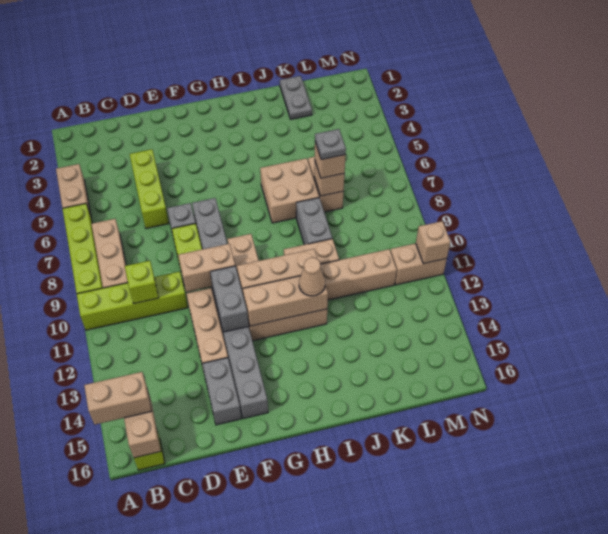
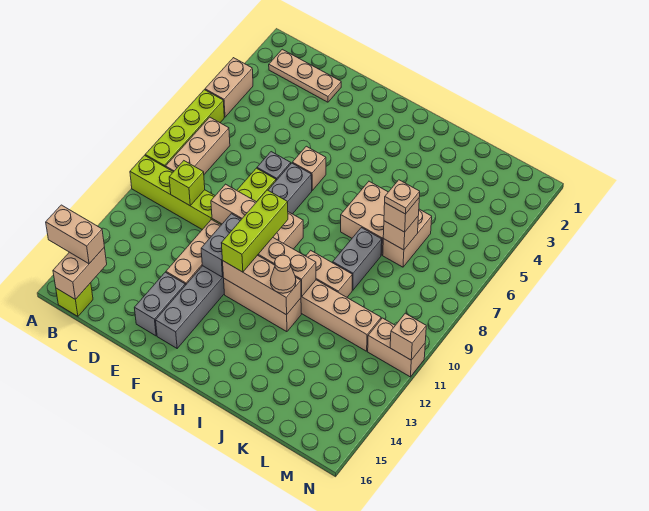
none -> tan 1x3 plate [269,49,341,102]
lime 1x3 brick [130,149,169,228] -> lime 1x3 brick moved to [221,190,288,272]
none -> tan 1x1 brick [292,146,326,190]
grey 1x2 plate [280,76,312,119] -> none
grey 1x1 plate [315,129,346,160] -> tan 1x1 plate [385,180,420,214]

